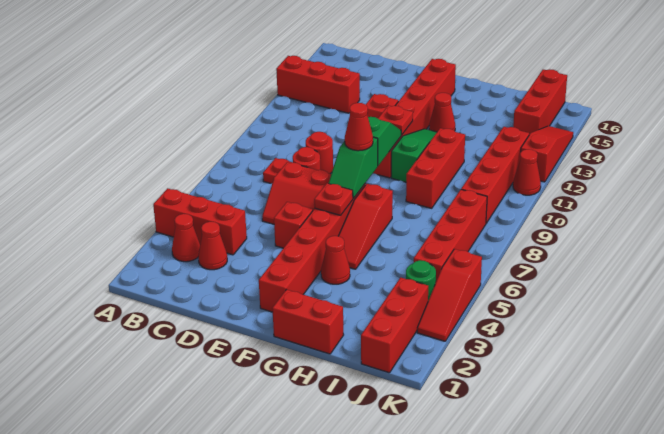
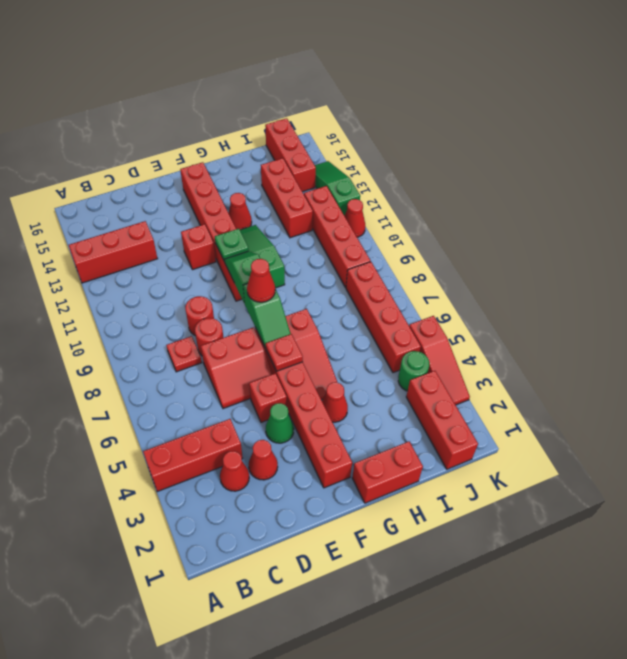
red 1x1 cone [172,214,200,262] -> red 1x1 cone moved to [249,440,278,480]
none -> green 1x1 cone [266,403,294,443]
red 1x1 plate [378,105,413,135] -> green 1x1 plate [215,229,249,261]
red 1x3 brick [406,128,465,208] -> red 1x3 brick moved to [261,158,313,238]
red 1x3 slope [521,126,573,182] -> green 1x3 slope [315,161,360,216]

